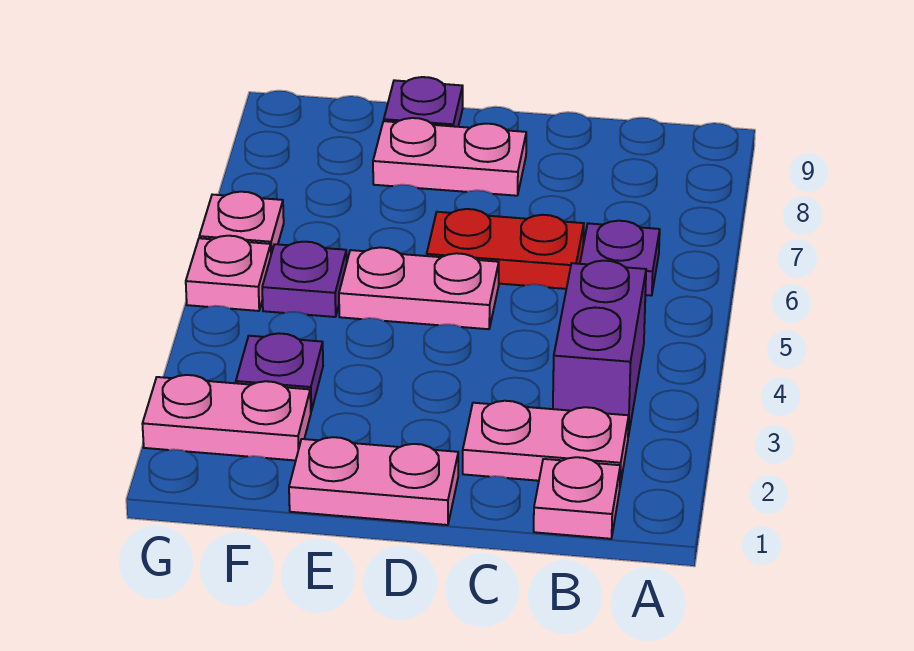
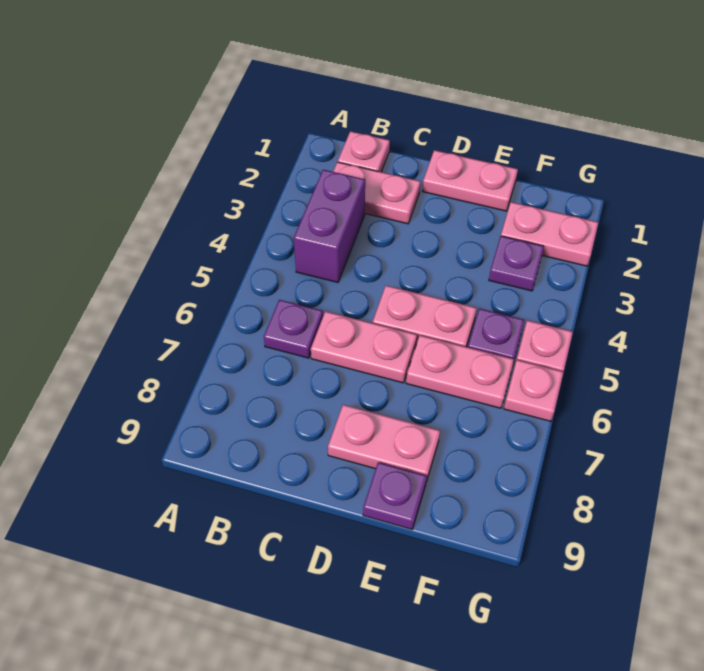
red 1x2 plate [427,209,584,289] -> pink 1x2 plate [311,311,417,383]
none -> pink 1x2 plate [406,335,514,408]

